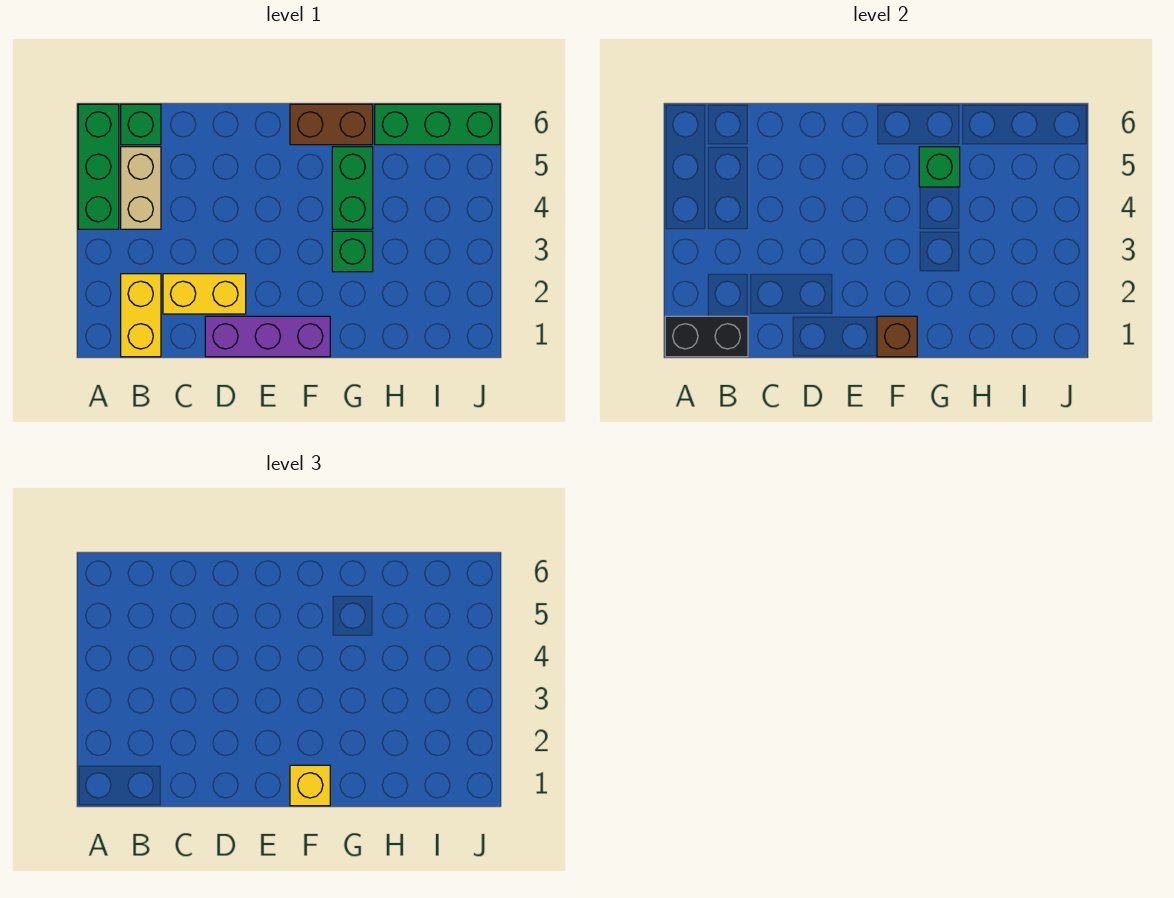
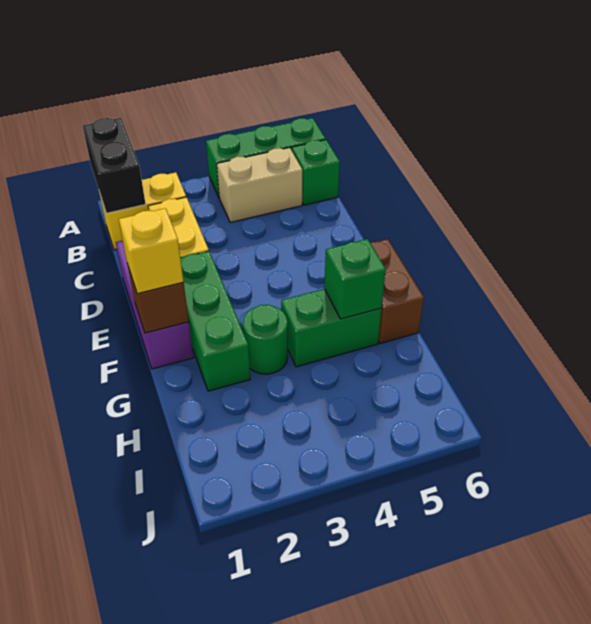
green 1x1 brick [332,231,373,272] -> green 1x1 round brick [243,305,288,374]
green 1x3 brick [375,104,500,145] -> green 1x3 brick moved to [180,251,250,391]

